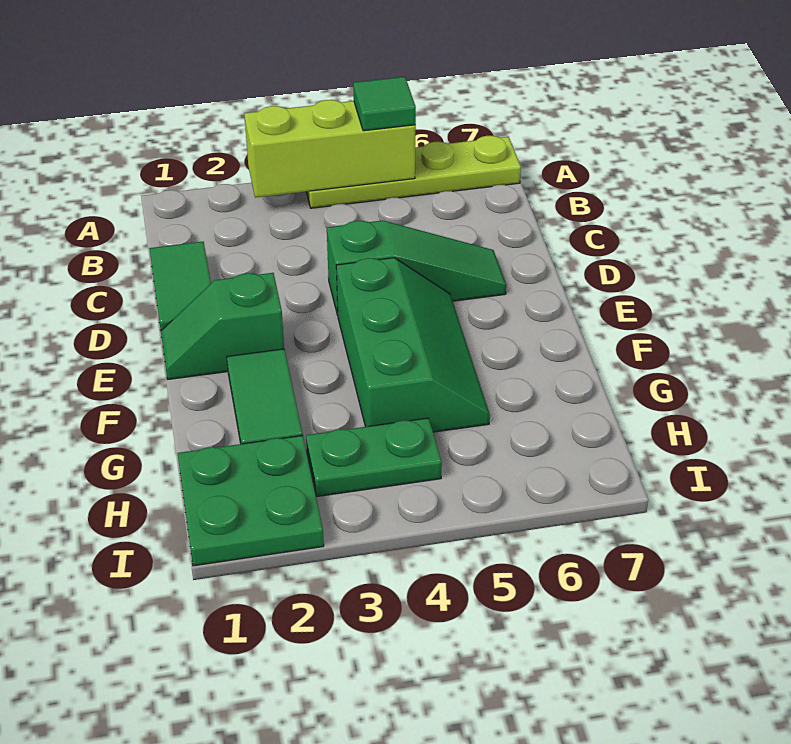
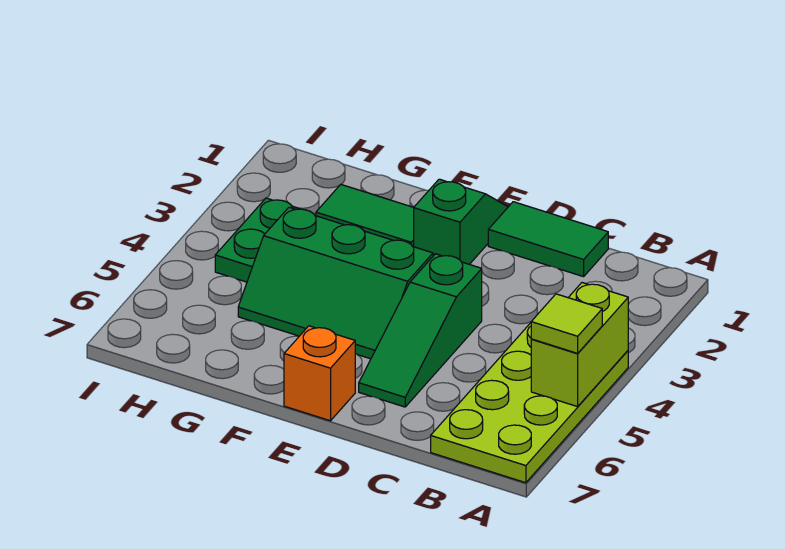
lime 1x3 brick [244,100,416,198] -> lime 1x2 brick [531,283,628,407]
lime 1x4 plate [306,136,521,208] -> lime 2x4 plate [431,323,628,483]
green 1x1 tile [353,77,416,131] -> lime 1x1 tile [531,294,602,353]
none -> orange 1x1 brick [284,326,355,421]
green 2x2 plate [178,435,324,566] -> none

